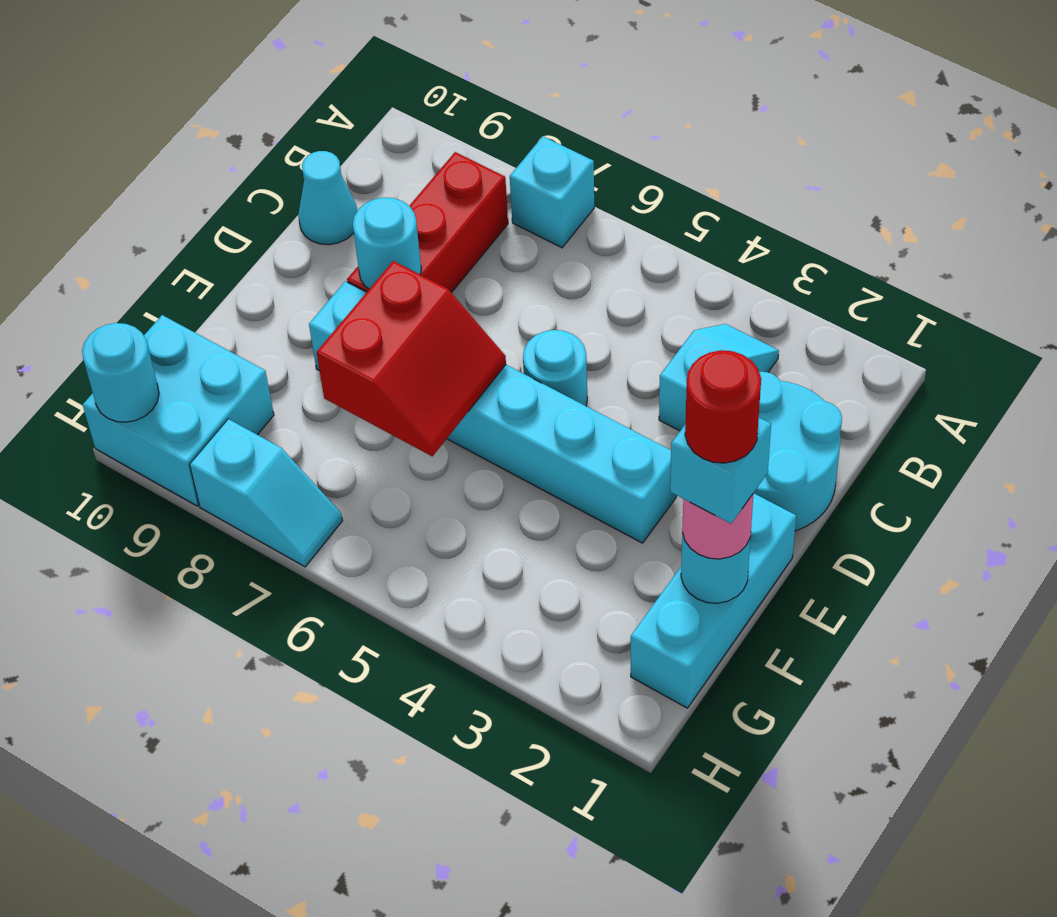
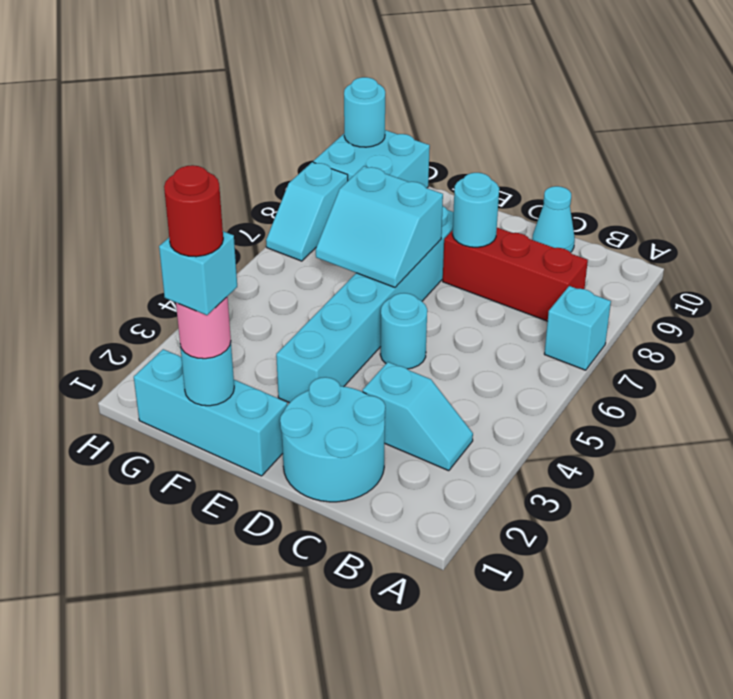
red 2x2 slope [317,261,506,456] -> cyan 2x2 slope [316,166,443,287]

